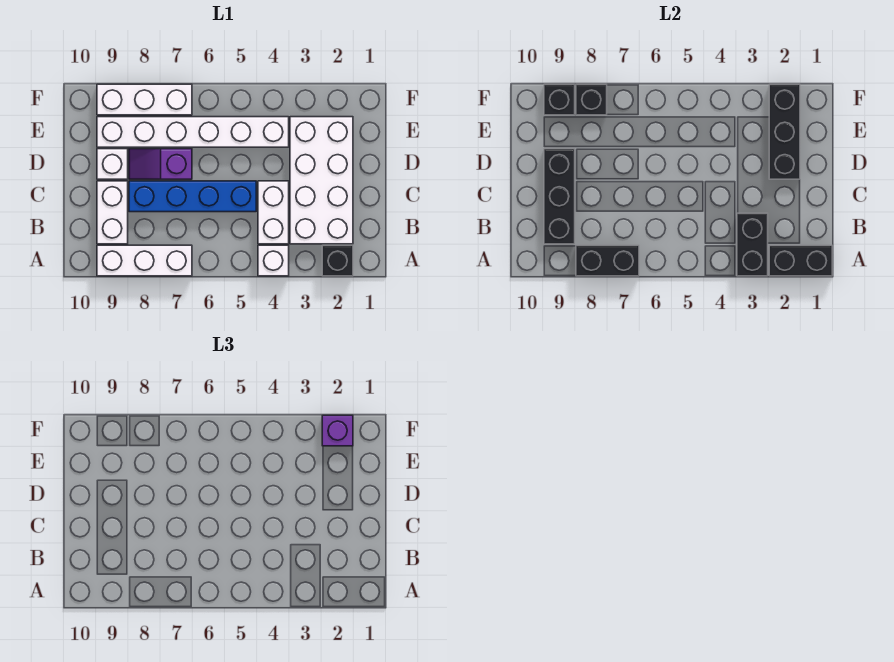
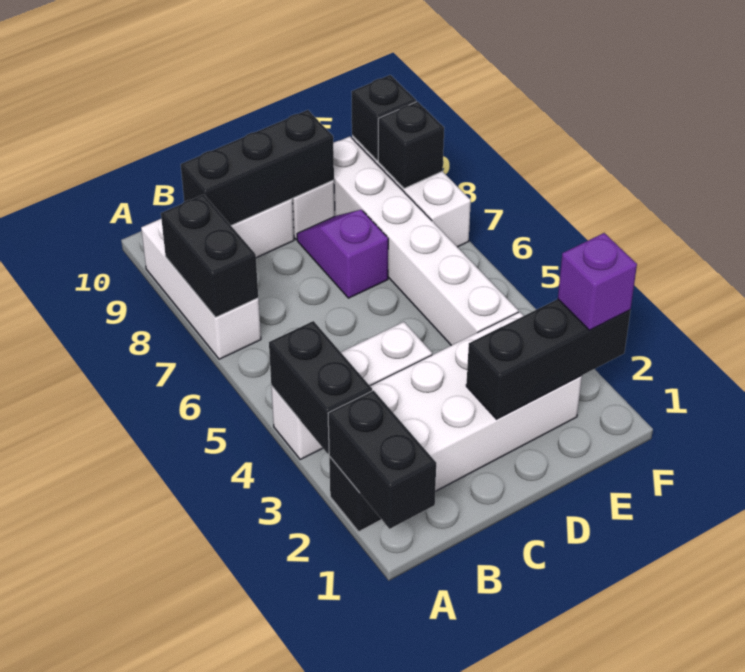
black 1x2 brick [737,213,768,276] -> black 1x2 brick turned to [269,321,372,454]
blue 1x4 brick [129,181,256,212] -> none

